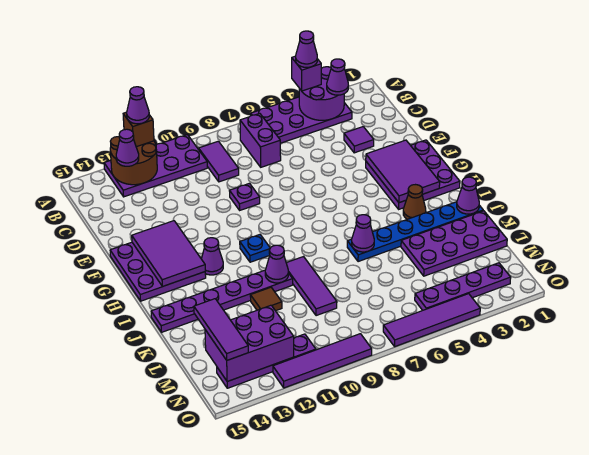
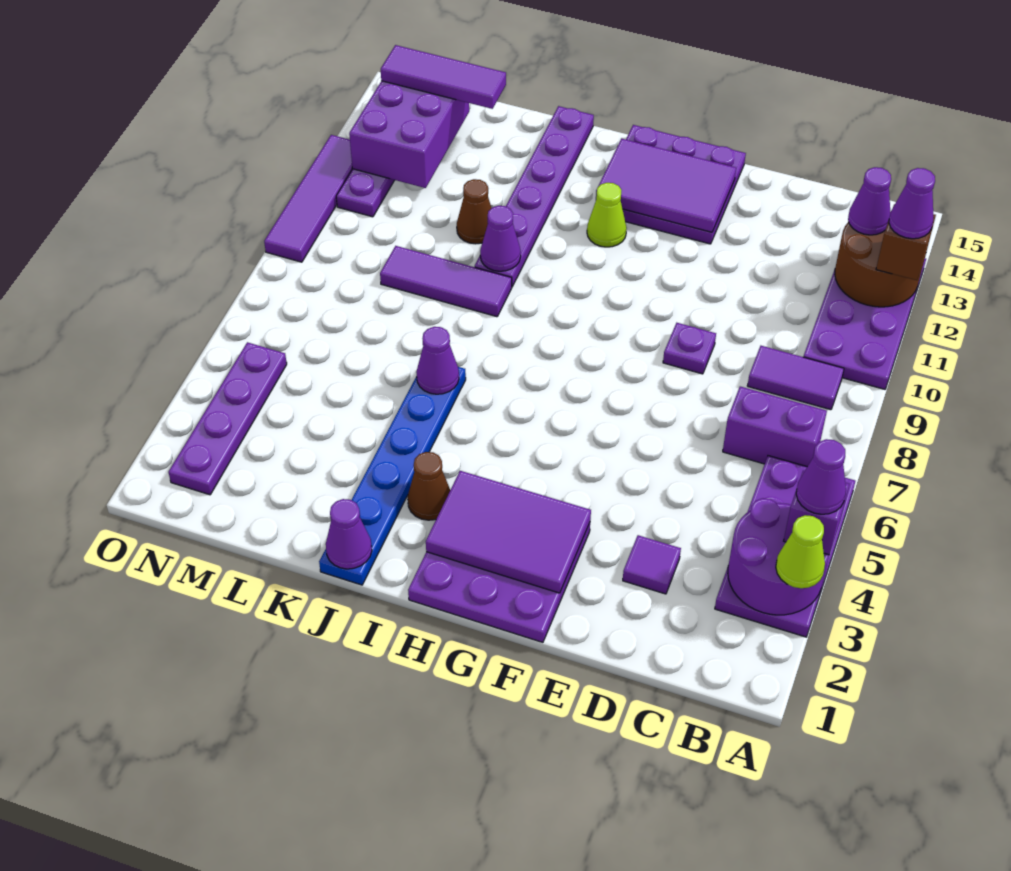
none -> lime 1x1 cone [776,515,825,588]
purple 1x1 cone [327,59,349,95] -> none
blue 1x1 plate [240,235,270,262] -> none
purple 1x1 cone [202,238,223,275] -> lime 1x1 cone [587,183,627,247]
purple 2x4 plate [401,211,507,276] -> none
brown 1x1 tile [250,287,282,311] -> brown 1x1 cone [457,179,491,244]
purple 1x4 tile [383,294,480,346] -> none

